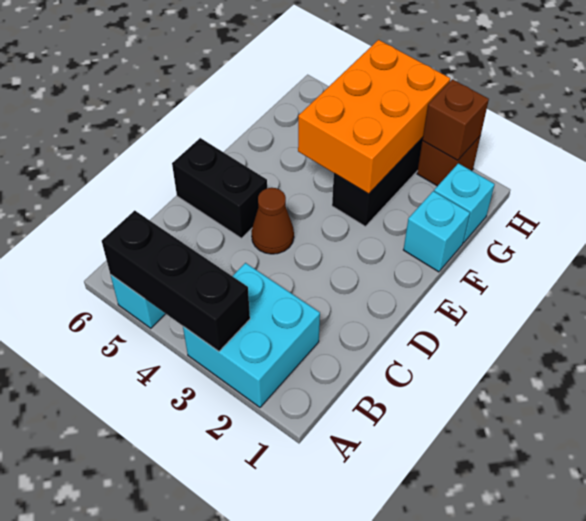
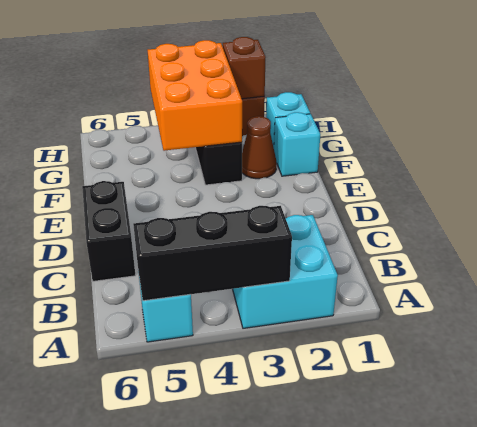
brown 1x1 cone [251,188,294,254] -> brown 1x1 cone moved to [242,116,277,179]
black 1x2 brick [172,138,267,238] -> black 1x2 brick turned to [82,181,136,281]

